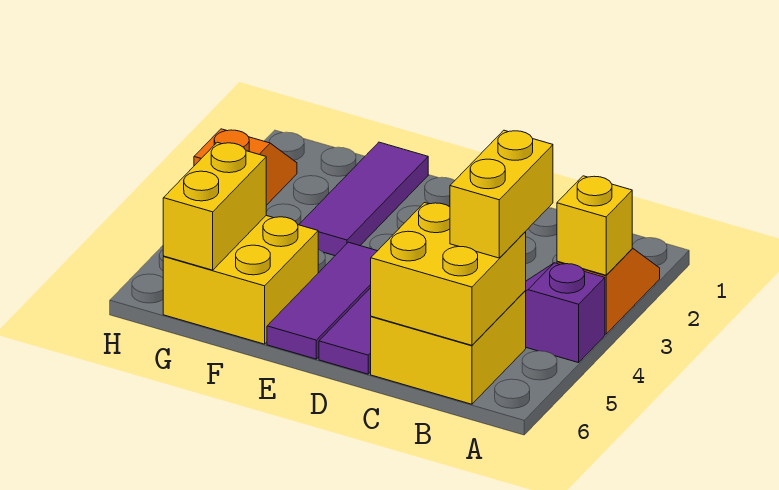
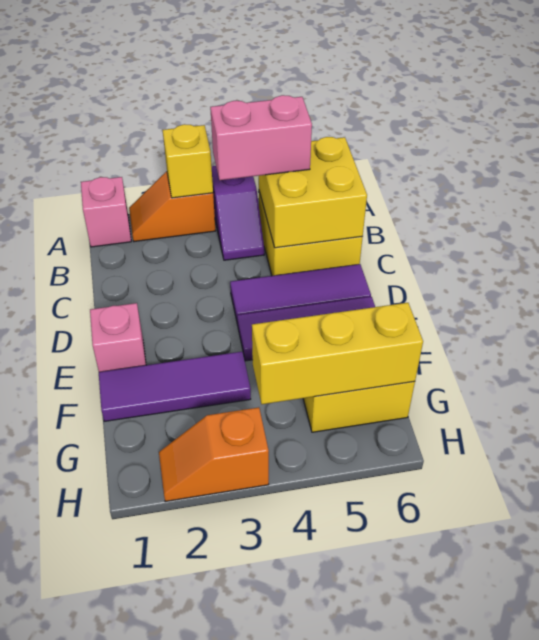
none -> pink 1x1 brick [81,177,131,247]
yellow 1x2 brick [450,130,553,258] -> pink 1x2 brick [210,95,312,180]
none -> pink 1x1 brick [90,303,146,372]
yellow 1x2 brick [163,142,266,270] -> yellow 1x3 brick [252,303,423,404]

